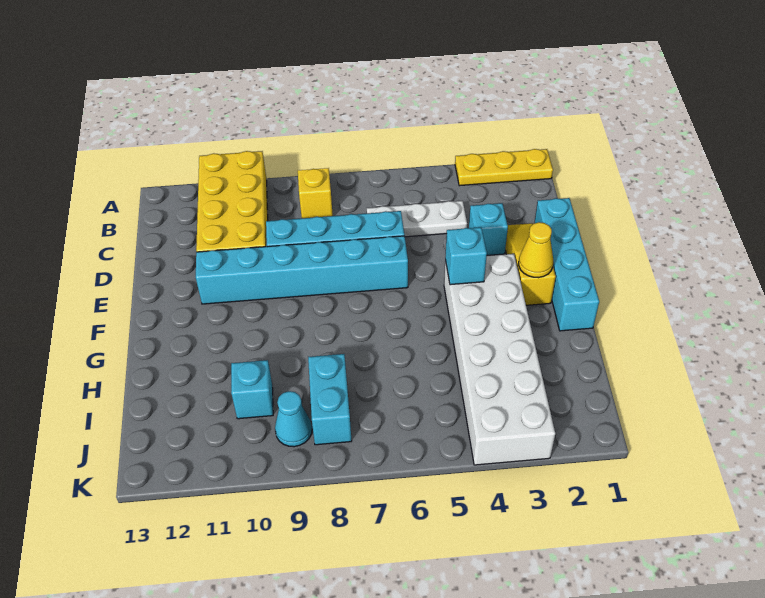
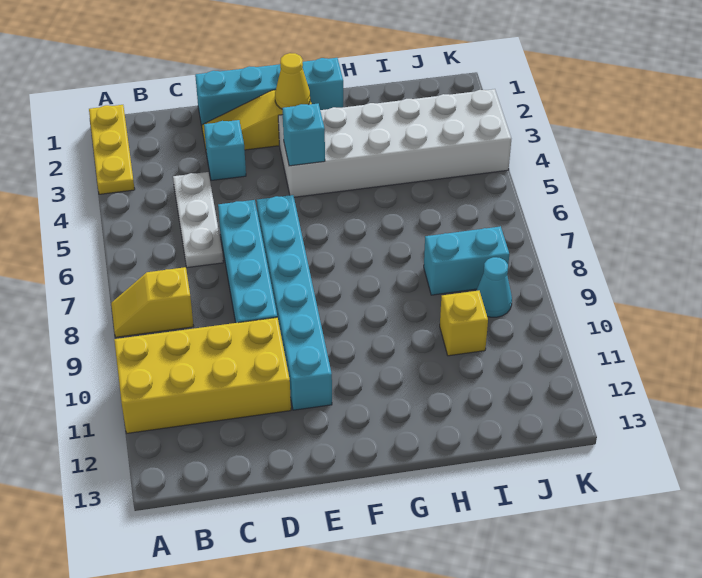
cyan 1x1 brick [231,360,273,419] -> yellow 1x1 brick [440,291,488,356]

